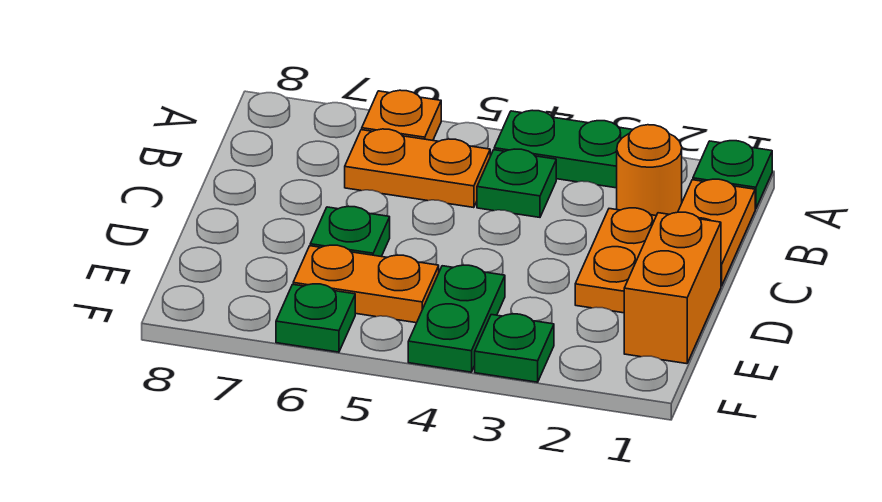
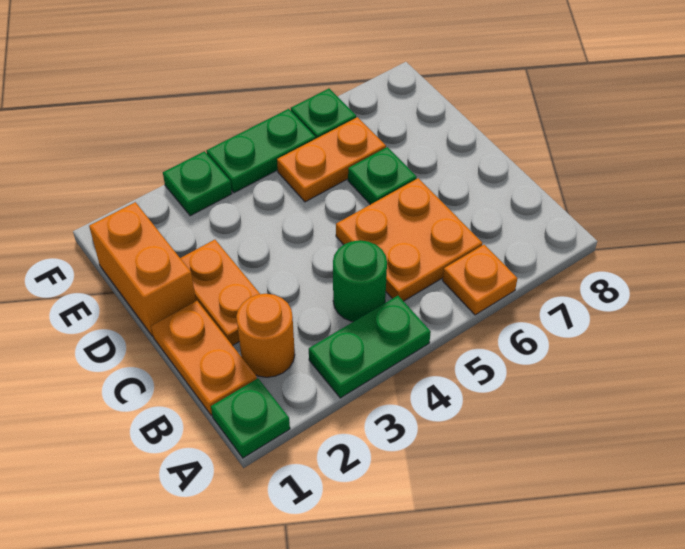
green 1x1 plate [477,149,556,217] -> green 1x1 round brick [333,240,387,322]
orange 1x2 plate [345,129,490,208] -> orange 2x2 plate [336,178,482,301]
green 1x2 plate [408,265,505,372] -> green 1x2 plate turned to [207,109,316,193]

